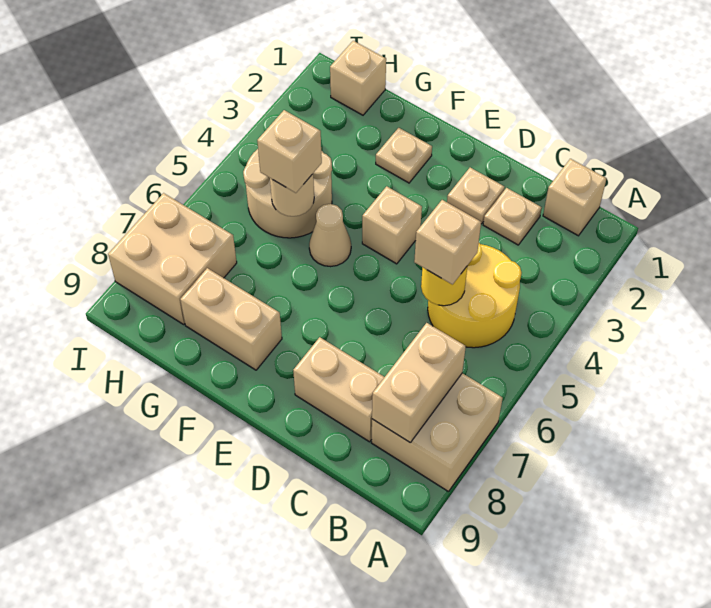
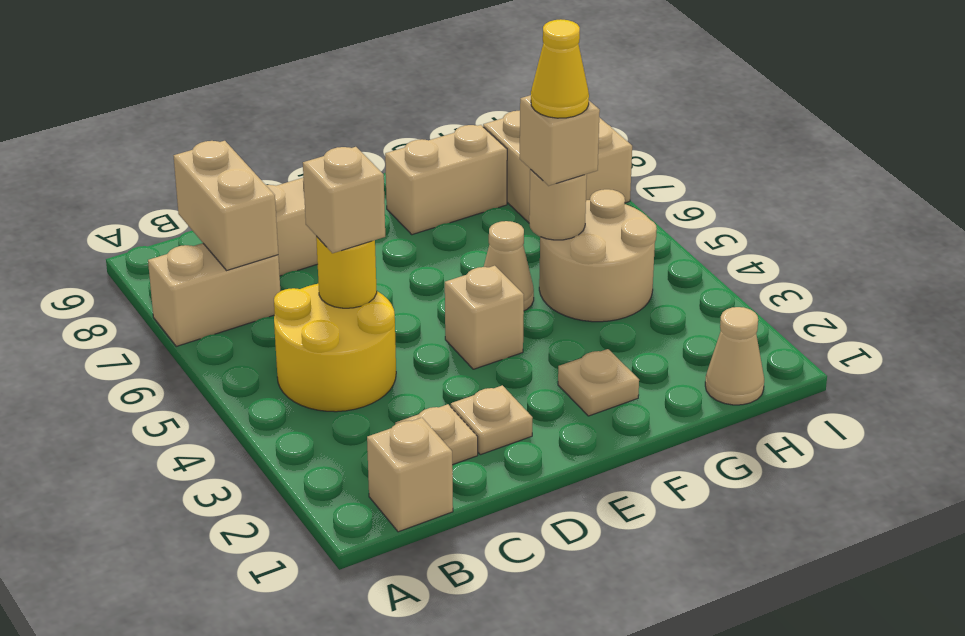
tan 2x2 brick [371,373,503,492] -> tan 1x2 brick [148,243,280,346]
none -> yellow 1x1 cone [531,19,589,118]
tan 1x1 brick [330,41,386,115] -> tan 1x1 cone [705,307,764,405]

